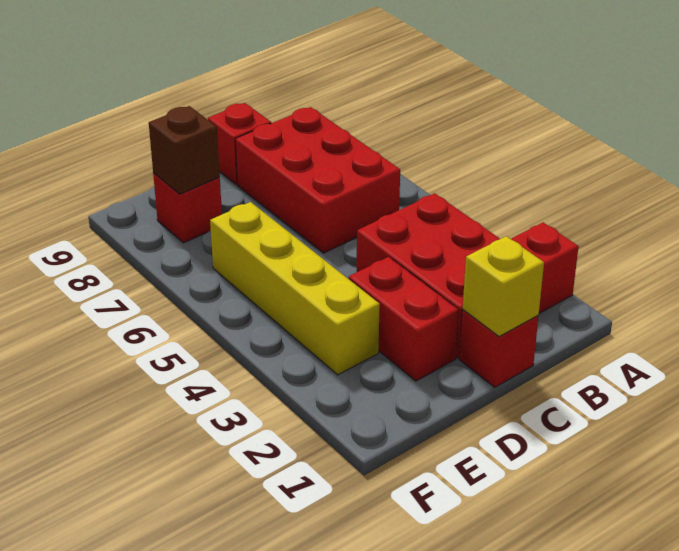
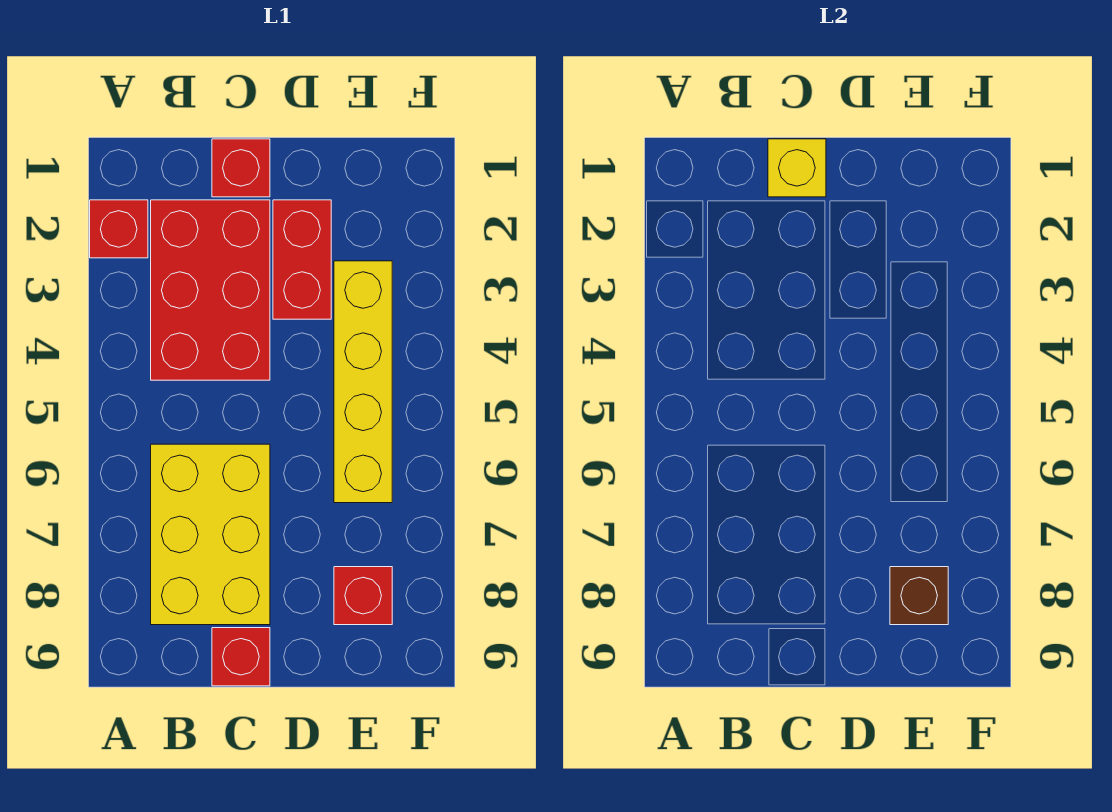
red 2x3 brick [235,107,400,253] -> yellow 2x3 brick [151,444,270,625]

